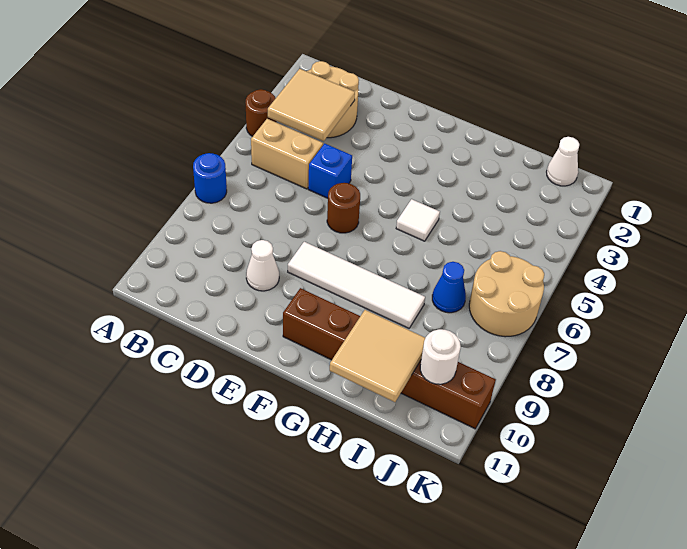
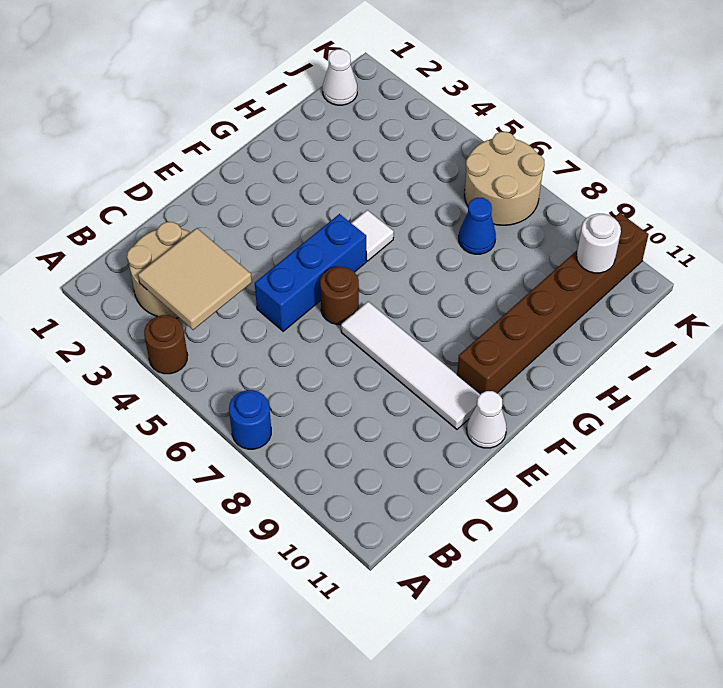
tan 1x2 brick [251,119,323,189] -> none
blue 1x1 brick [308,143,352,198] -> blue 1x3 brick [255,214,366,331]
white 1x1 cone [246,240,279,291] -> white 1x1 cone moved to [467,391,507,448]
white 1x4 tile [288,242,425,328] -> white 1x4 tile turned to [341,302,480,429]
tan 2x2 tile [330,310,425,402] -> none

